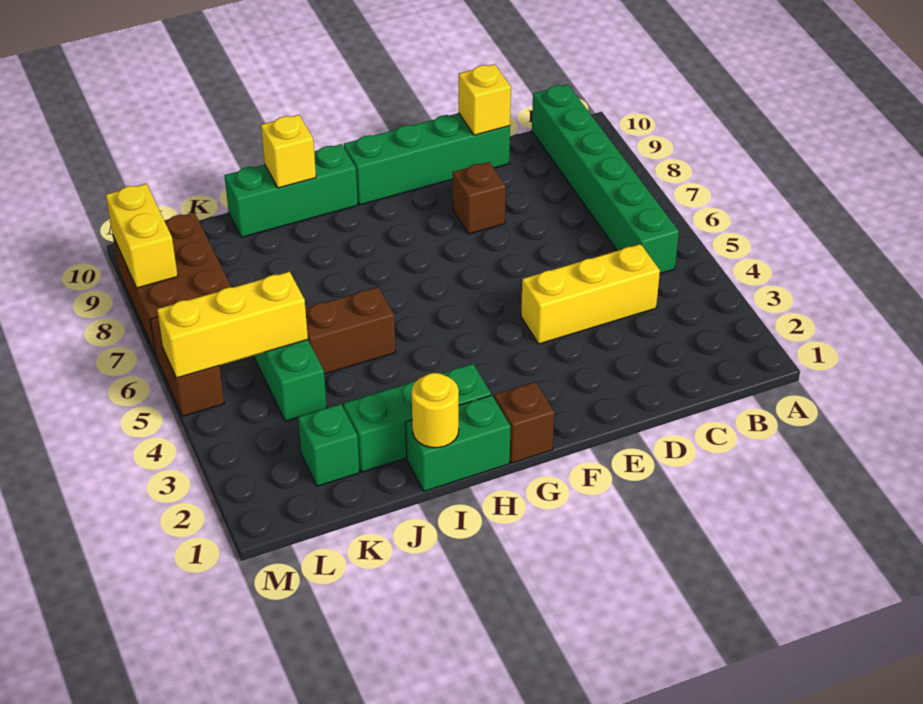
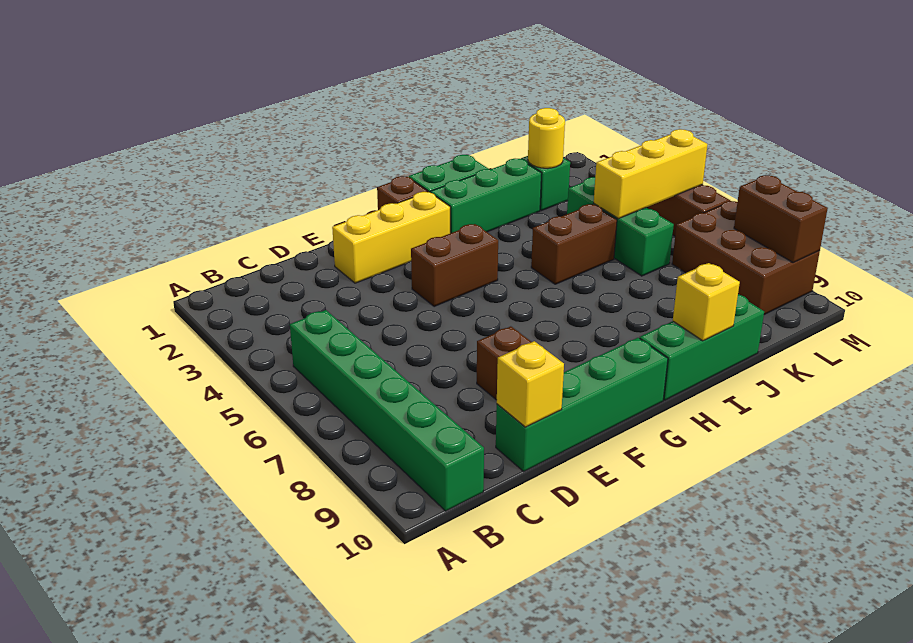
yellow 1x3 brick [521,244,660,344] -> yellow 1x3 brick moved to [332,192,450,283]
none -> brown 1x2 brick [411,224,498,307]
yellow 1x1 round brick [412,373,459,448] -> yellow 1x1 round brick moved to [528,108,565,168]
yellow 1x2 brick [106,184,178,288] -> brown 1x2 brick [734,175,828,263]

